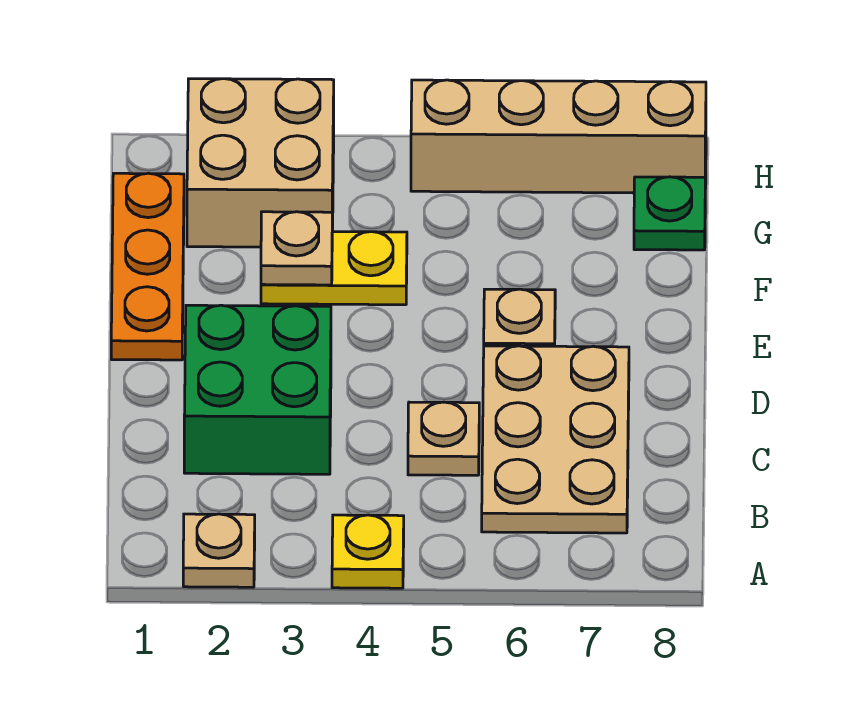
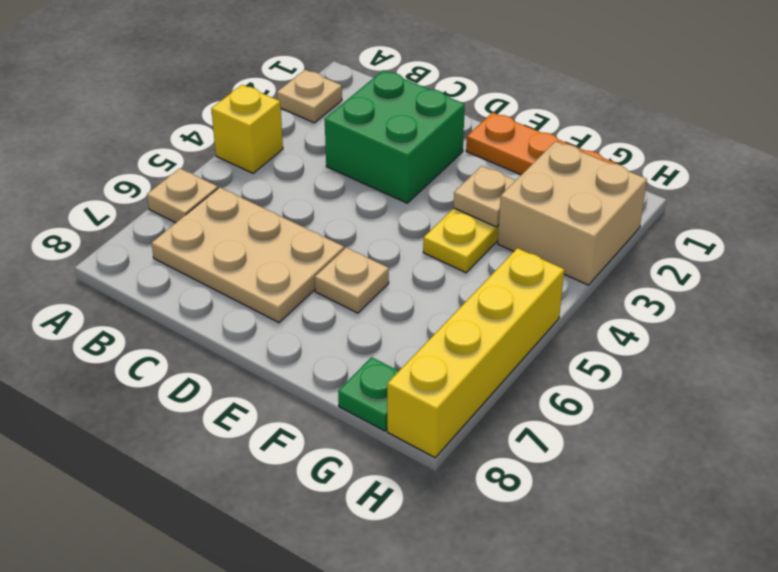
yellow 1x1 plate [332,515,404,588] -> yellow 1x1 brick [211,85,283,173]
tan 1x1 plate [408,402,479,475] -> tan 1x1 plate moved to [147,168,218,223]
tan 1x4 brick [411,80,706,193] -> yellow 1x4 brick [387,248,564,457]

